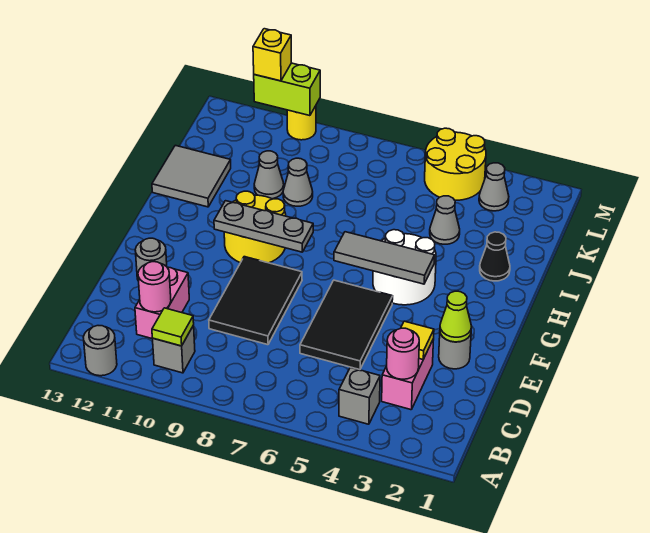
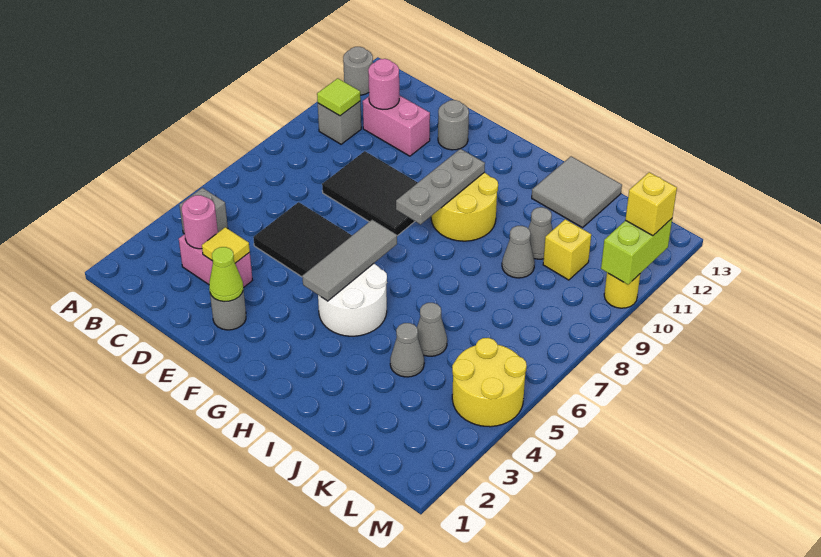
black 1x1 cone [480,232,510,281] -> none
none -> yellow 1x1 brick [543,219,591,280]
grey 1x1 cone [479,163,509,211] -> grey 1x1 cone moved to [417,303,447,356]

